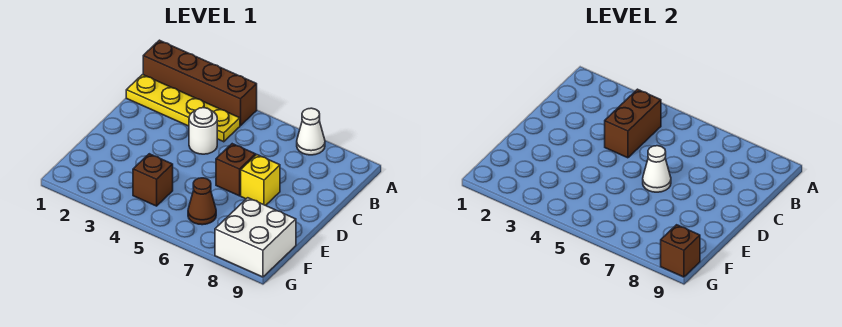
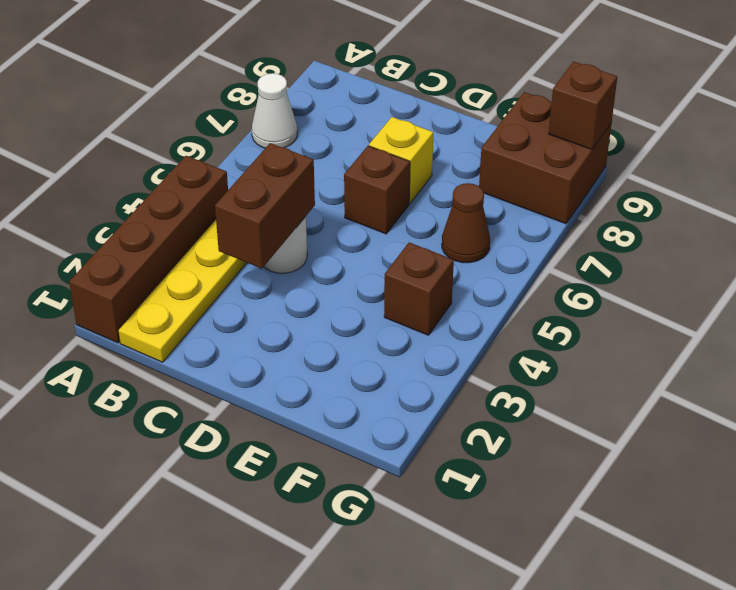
brown 1x2 brick [605,89,661,158] -> brown 1x2 brick turned to [215,143,315,269]
white 1x1 cone [643,146,671,192] -> none
white 2x2 brick [215,198,296,277] -> brown 2x2 brick [479,92,612,224]

